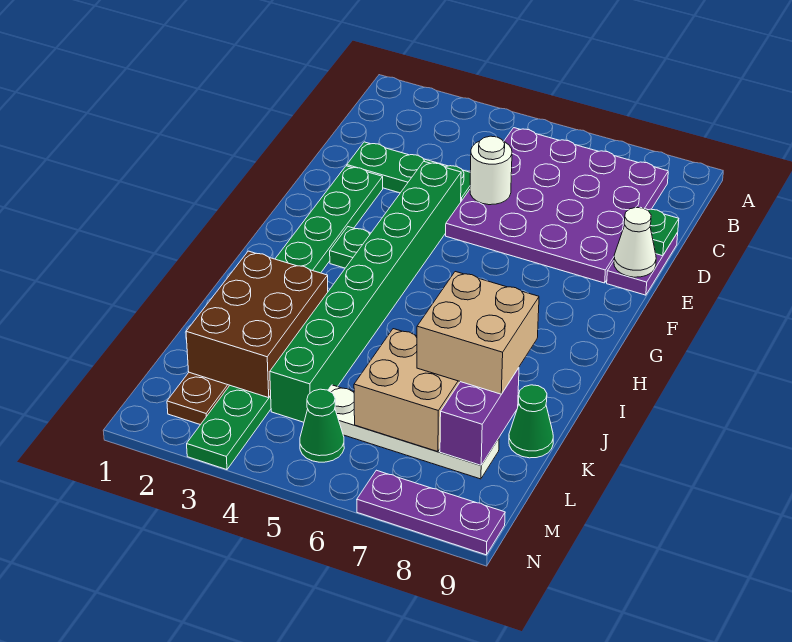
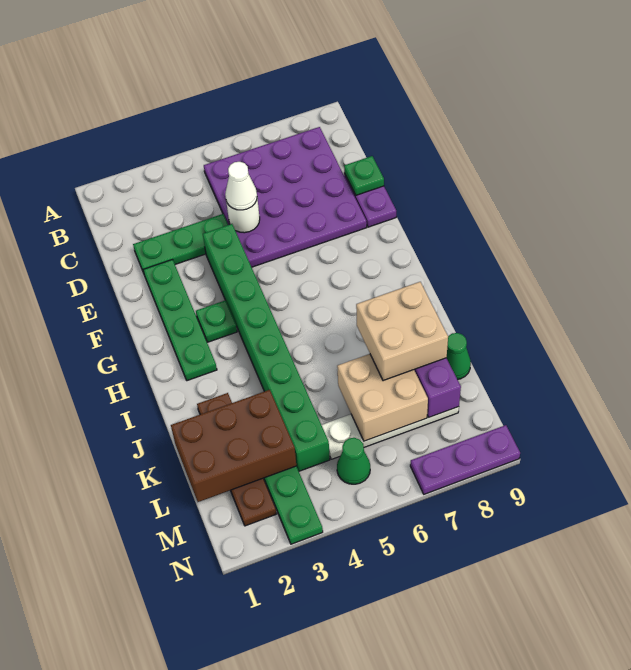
white 1x1 cone [614,207,656,277] -> white 1x1 cone moved to [225,162,257,210]
brown 2x3 brick [186,251,328,398] -> brown 2x3 brick turned to [171,390,296,502]

